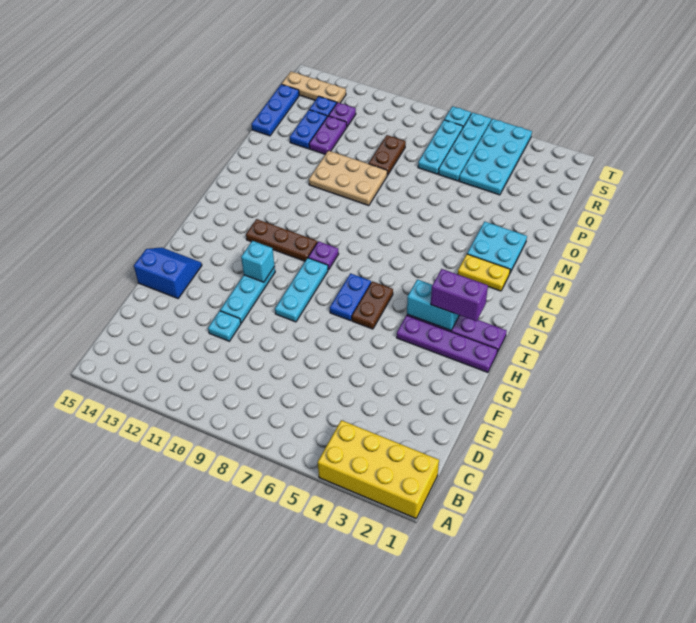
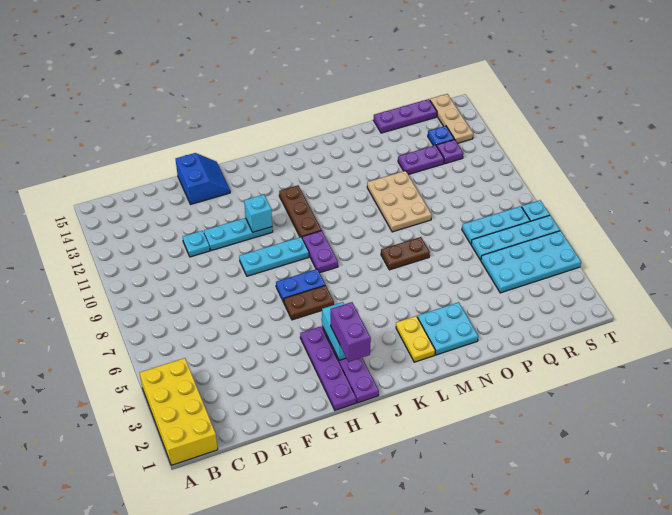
purple 1x1 plate [308,241,339,270] -> purple 1x2 plate [302,231,338,273]
brown 1x2 plate [369,135,406,175] -> brown 1x2 plate moved to [381,237,430,270]
blue 1x2 plate [290,110,327,149] -> none
blue 1x3 plate [251,84,299,136] -> purple 1x3 plate [374,99,437,133]

